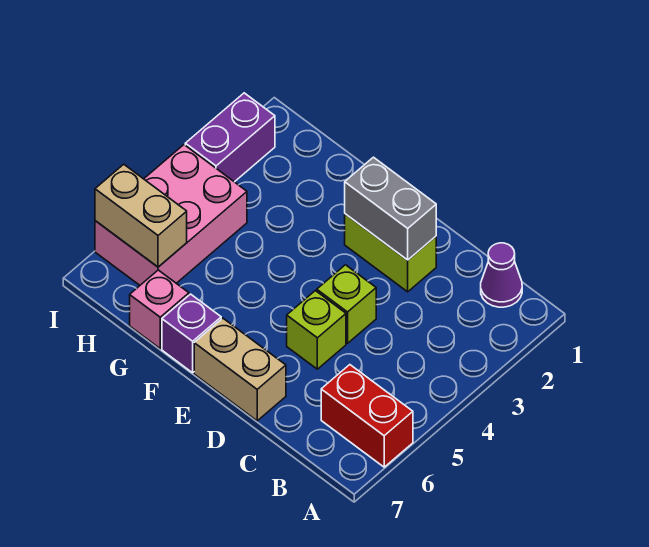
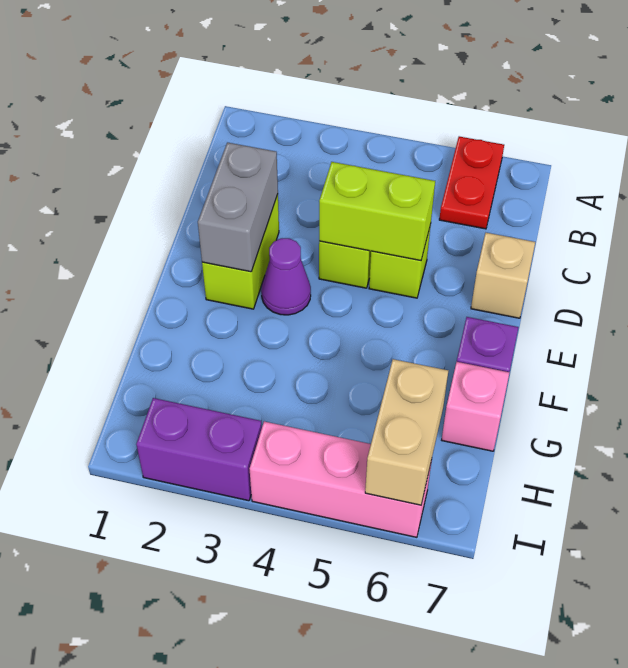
red 1x2 brick [321,365,413,467] -> red 1x2 plate [439,137,504,229]
purple 1x1 cone [481,243,522,307] -> purple 1x1 cone moved to [261,238,311,315]
none -> lime 1x2 brick [319,162,435,260]
tan 1x2 brick [194,318,286,421] -> tan 1x1 brick [471,233,535,318]
pink 2x3 brick [95,145,247,285] -> pink 1x3 brick [250,421,432,537]

